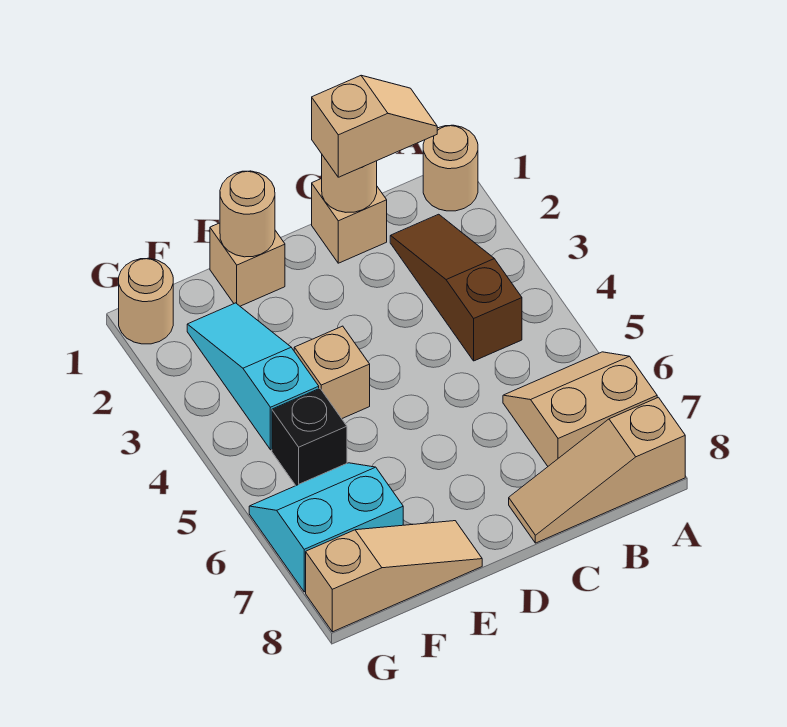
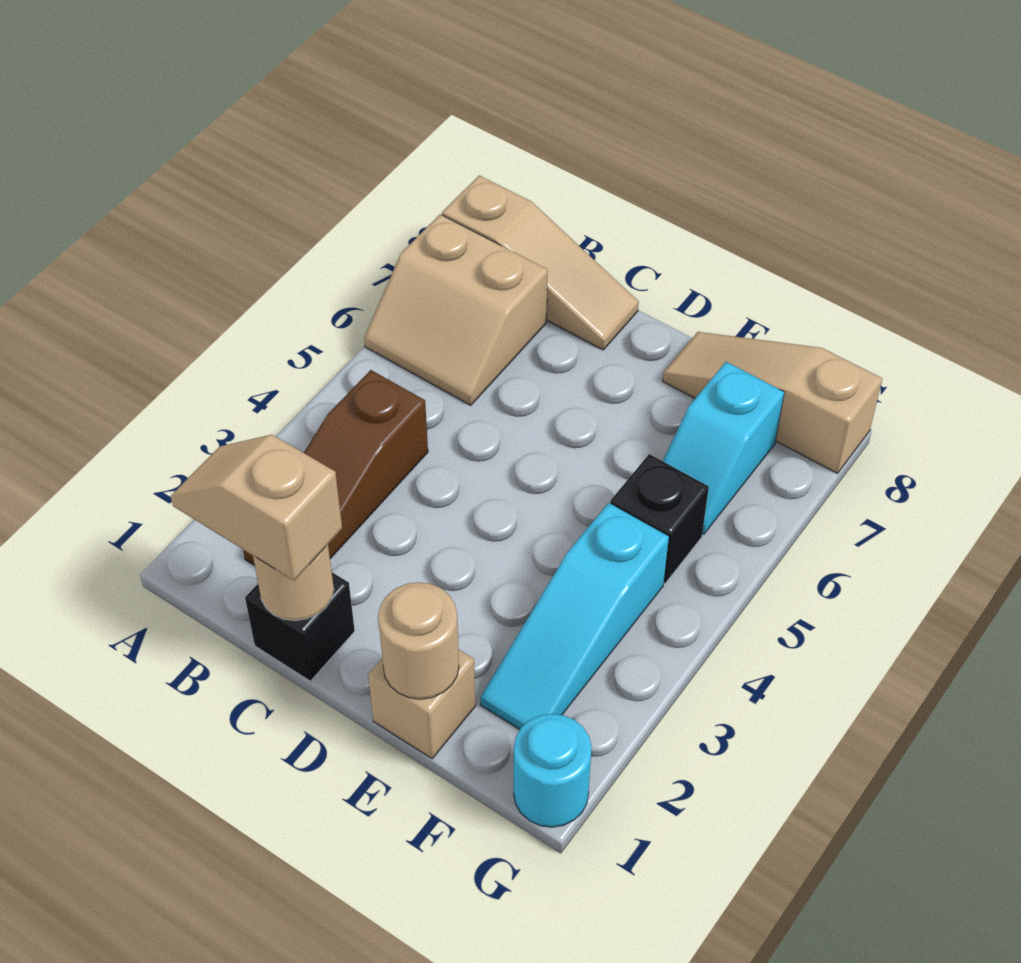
tan 1x1 round brick [423,125,478,211] -> none
tan 1x1 brick [312,179,387,263] -> black 1x1 brick [245,573,355,681]
tan 1x1 brick [294,326,370,418] -> none
cyan 2x2 slope [249,463,403,592] -> cyan 1x2 slope [663,362,784,534]
tan 1x1 round brick [119,258,173,344] -> cyan 1x1 round brick [514,714,592,827]

